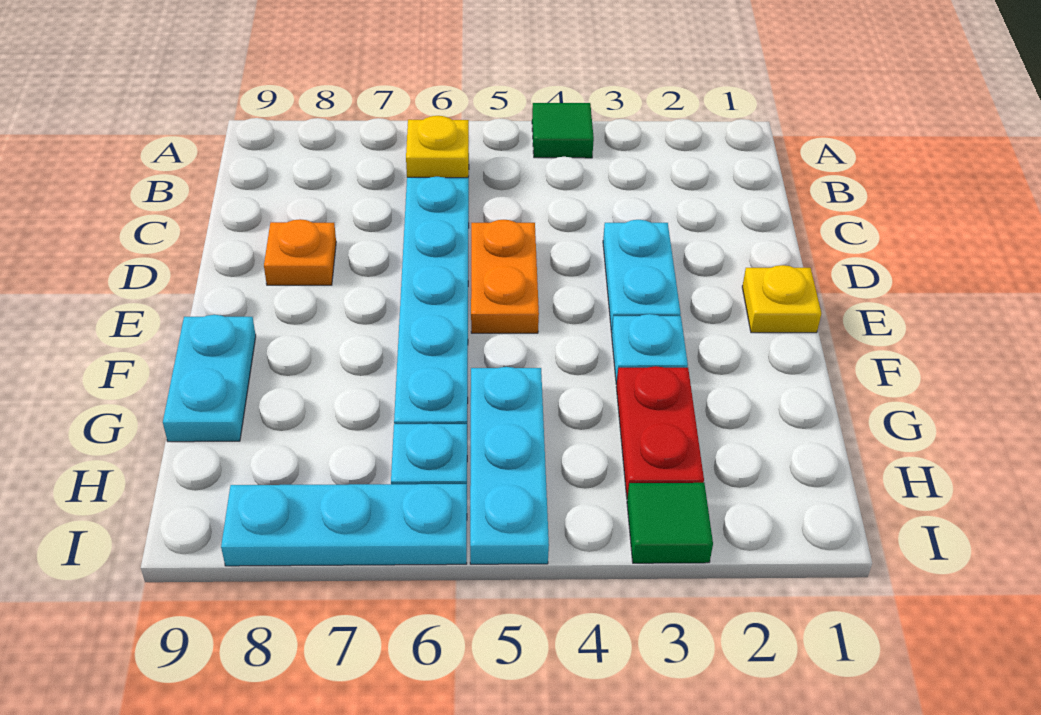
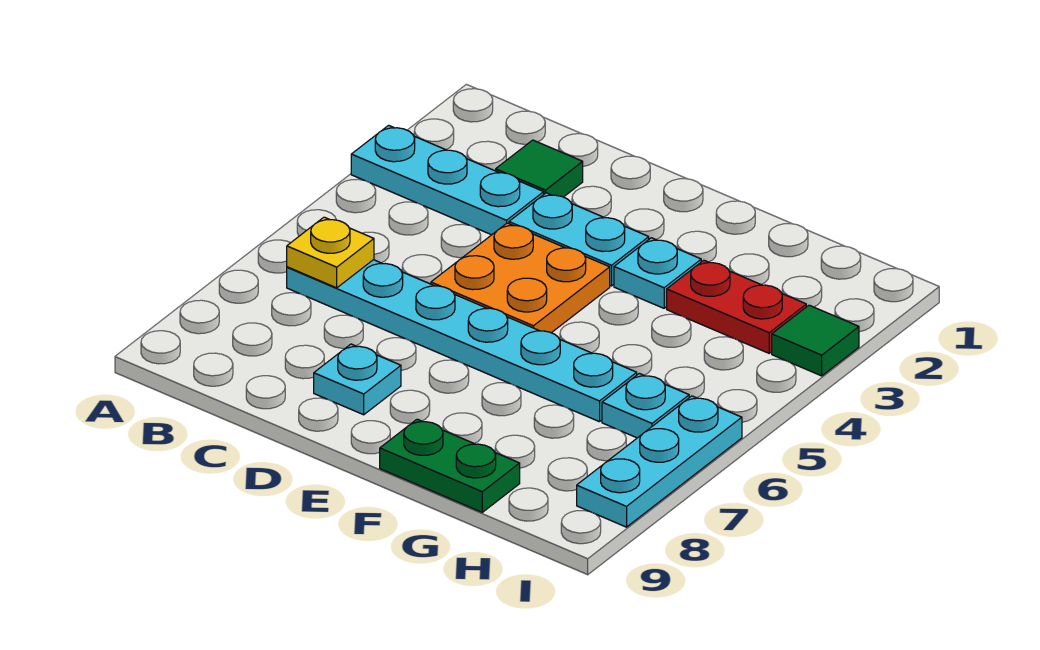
green 1x1 tile [532,103,594,158] -> green 1x1 tile moved to [496,140,583,197]
orange 1x2 plate [471,220,539,333] -> orange 2x2 plate [431,223,610,333]
orange 1x1 plate [264,219,336,285] -> cyan 1x1 plate [314,344,401,415]
yellow 1x1 plate [742,265,821,333] -> none
cyan 1x2 plate [163,315,256,442] -> green 1x2 plate [380,419,520,512]
cyan 1x3 plate [470,367,549,564] -> cyan 1x3 plate moved to [351,125,544,235]

